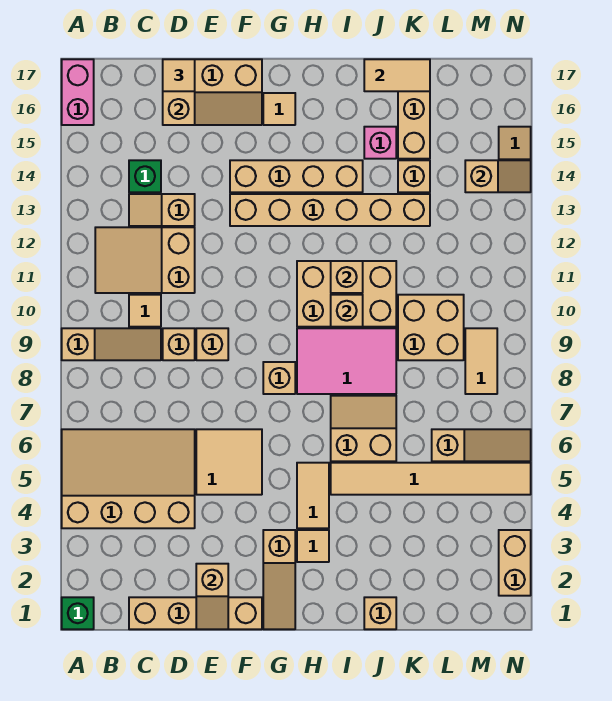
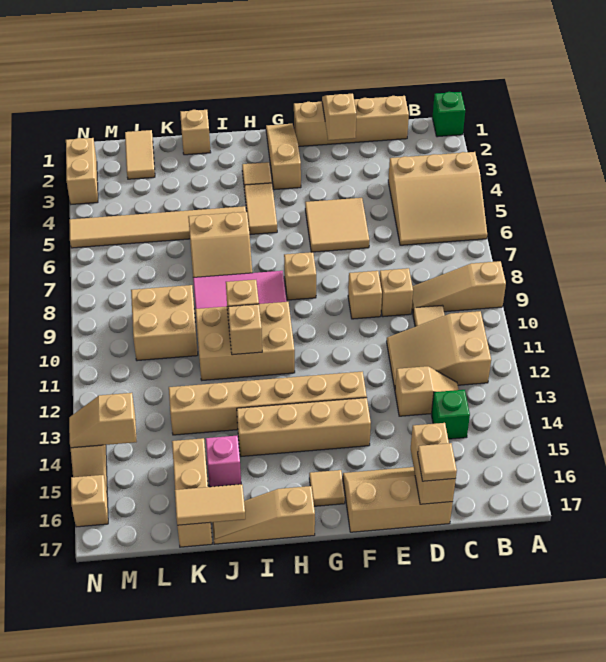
tan 3x4 slope [62,429,195,528] -> tan 3x3 slope [388,152,487,245]
pink 1x2 brick [62,59,94,125] -> none
tan 2x3 slope [95,227,195,293] -> tan 2x3 slope turned to [387,311,491,389]
tan 1x1 brick [398,160,430,192] -> tan 1x1 brick moved to [71,475,108,527]
tan 1x3 slope [432,429,531,461] -> tan 1x3 slope moved to [212,486,315,544]
tan 1x2 tile [465,328,497,394] -> tan 1x2 tile moved to [125,130,155,179]

